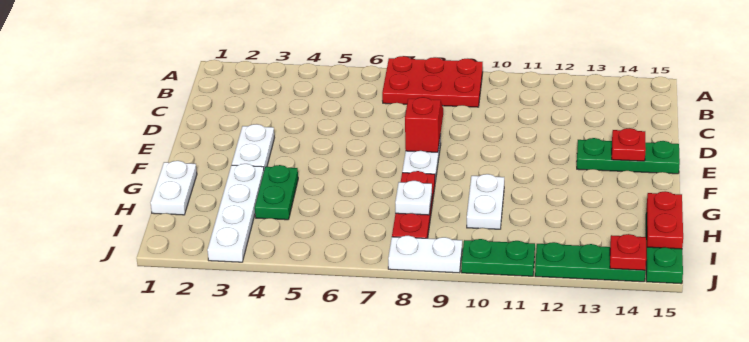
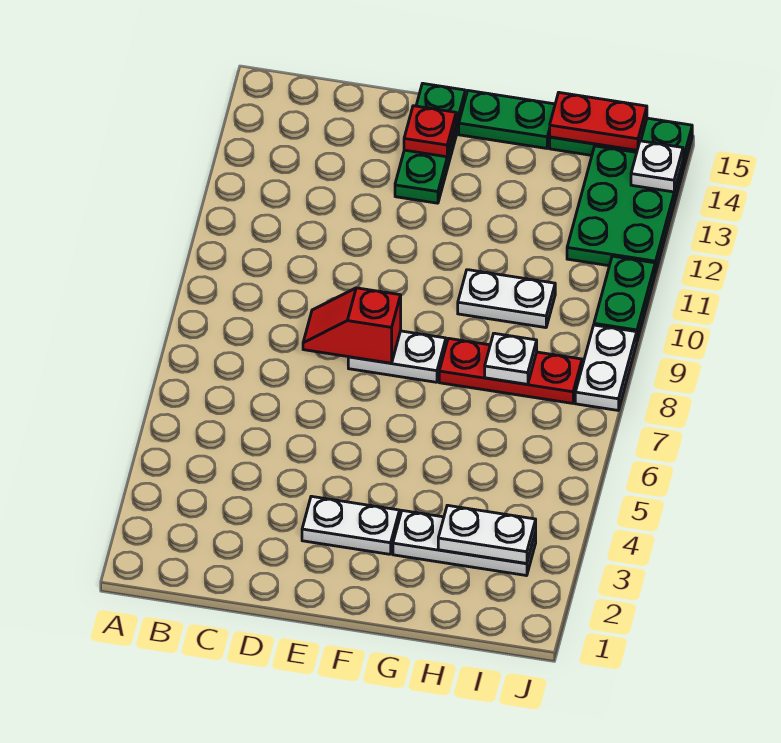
red 2x3 plate [382,56,483,107] -> none
white 1x2 plate [151,161,197,215] -> white 1x2 plate moved to [438,505,536,563]
white 1x4 plate [207,164,264,262] -> white 1x3 plate [393,511,536,576]
green 1x2 plate [255,165,298,220] -> green 1x2 plate moved to [459,91,555,148]
green 1x3 plate [535,242,645,282] -> green 2x3 plate [567,146,683,273]
red 1x1 plate [610,234,646,270] -> white 1x1 plate [631,141,683,192]

